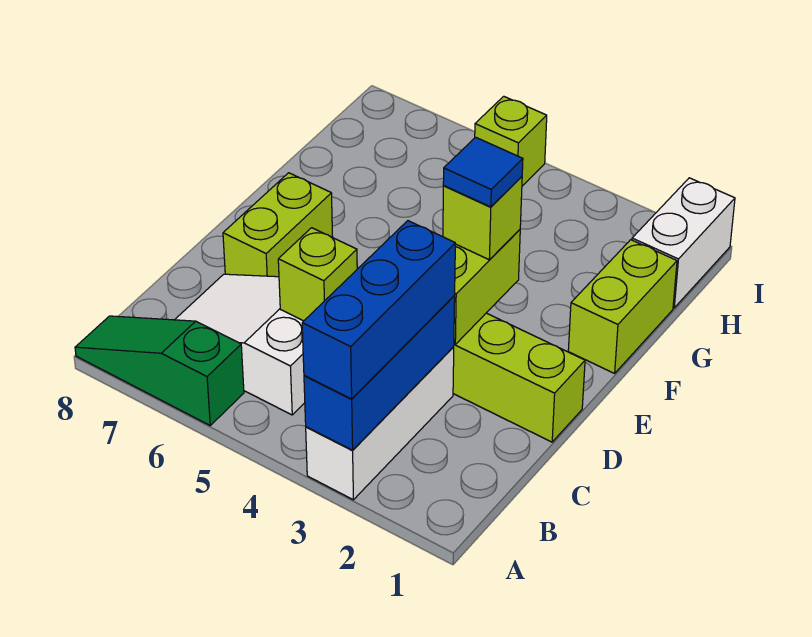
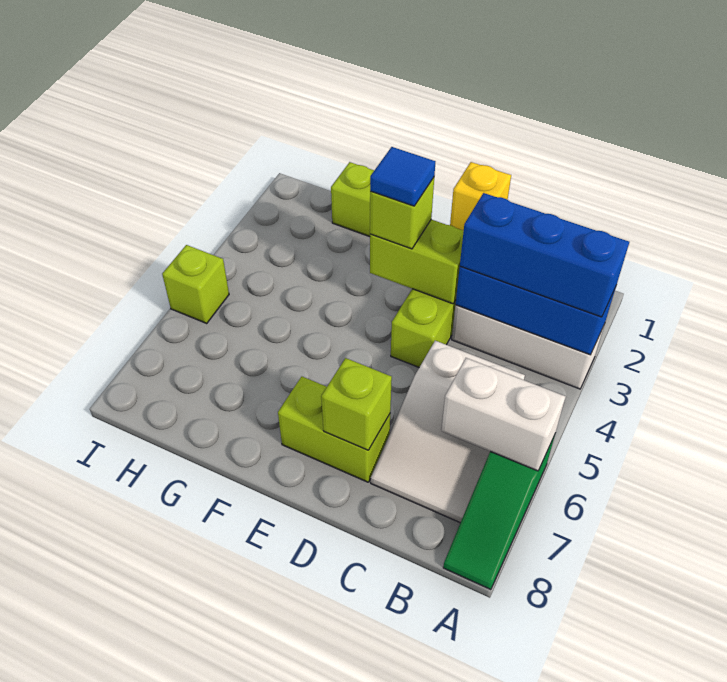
lime 1x1 brick [278,228,357,321] -> lime 1x1 brick moved to [321,358,392,450]
none -> yellow 1x1 brick [450,162,511,231]
white 1x2 brick [632,178,735,308] -> white 1x2 brick moved to [441,358,566,471]

